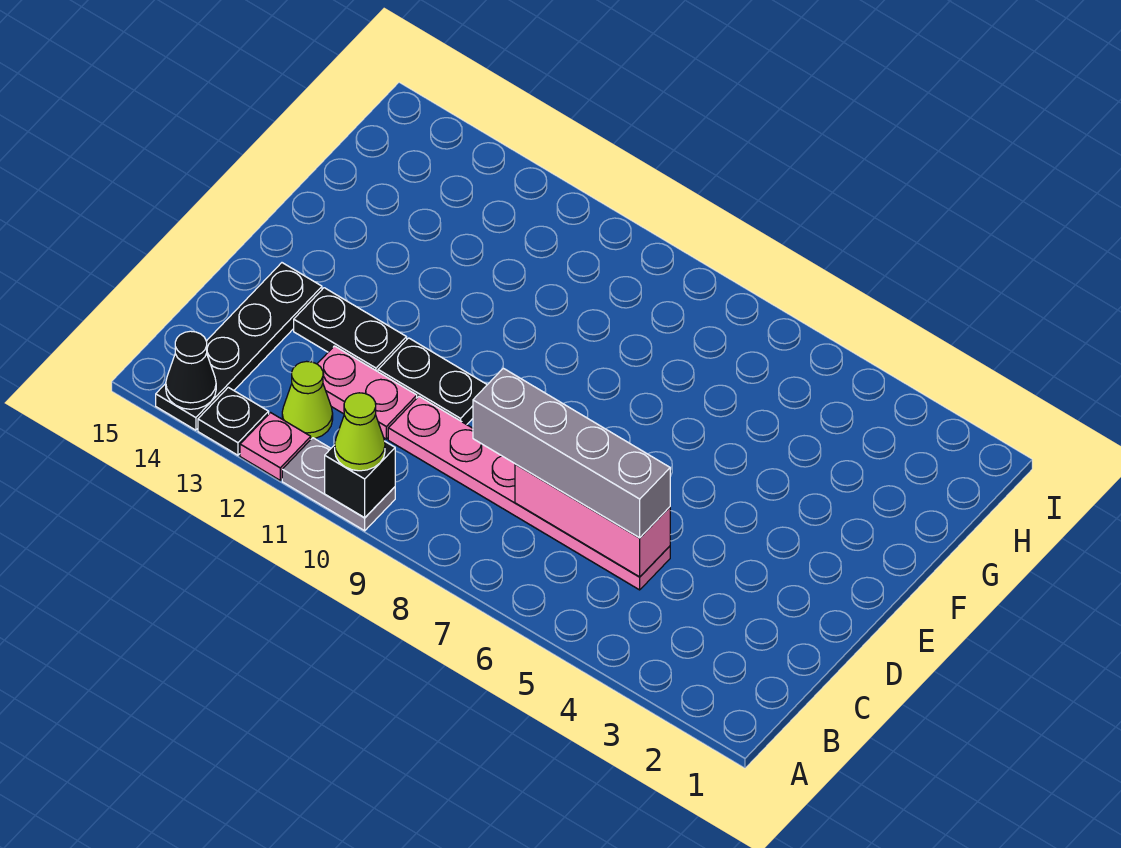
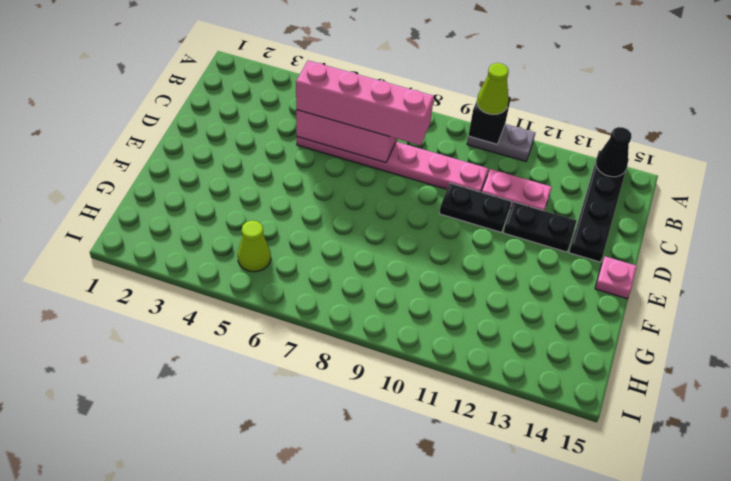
pink 1x1 plate [240,413,311,480] -> pink 1x1 plate moved to [595,256,637,299]
black 1x1 plate [198,387,269,455] -> none
lime 1x1 cone [282,361,333,439] -> lime 1x1 cone moved to [238,221,271,272]
grey 1x4 brick [473,368,670,538] -> pink 1x4 brick [296,60,434,145]

